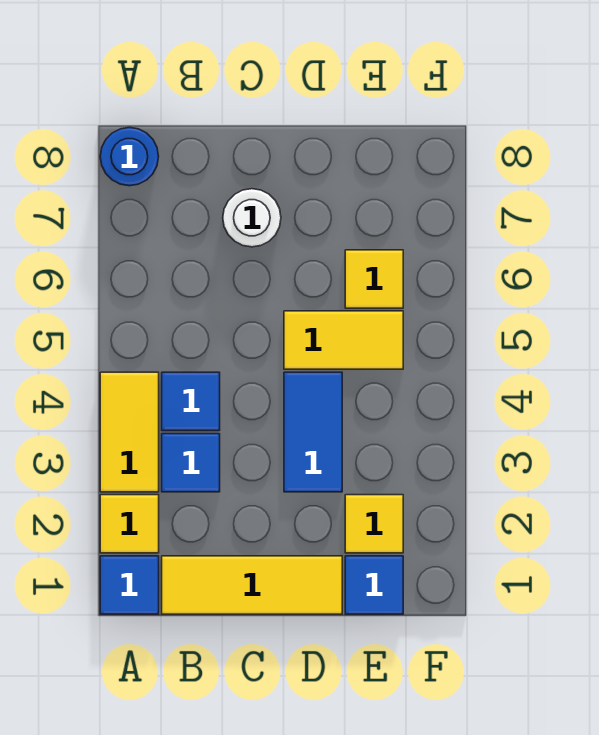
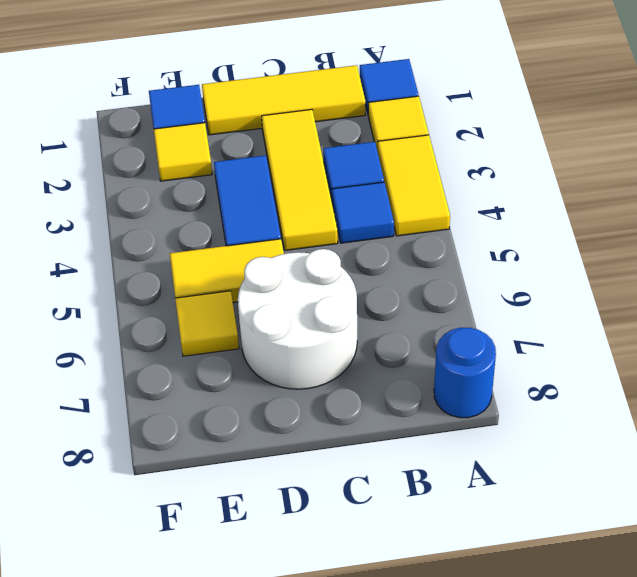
none -> yellow 1x3 tile [262,109,338,250]
white 1x1 round brick [223,189,281,247] -> white 2x2 round brick [238,249,357,389]

